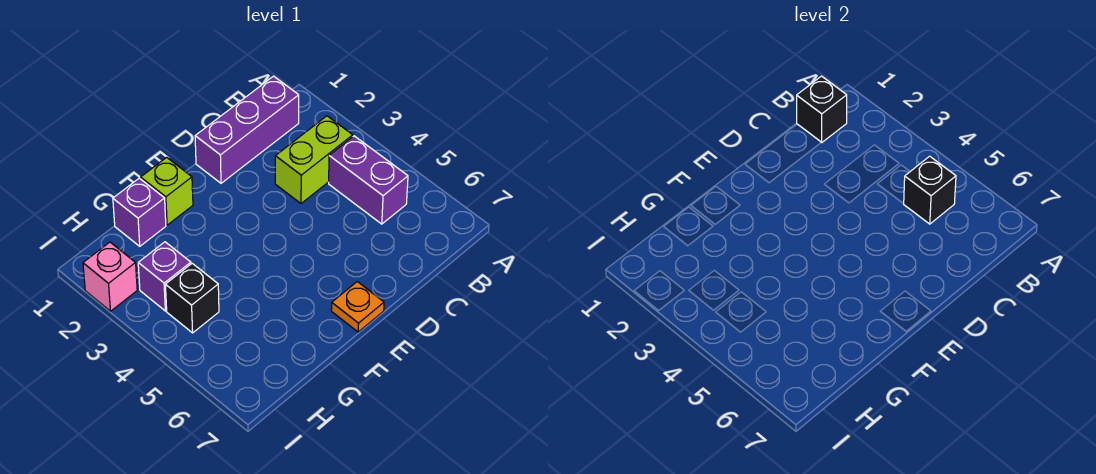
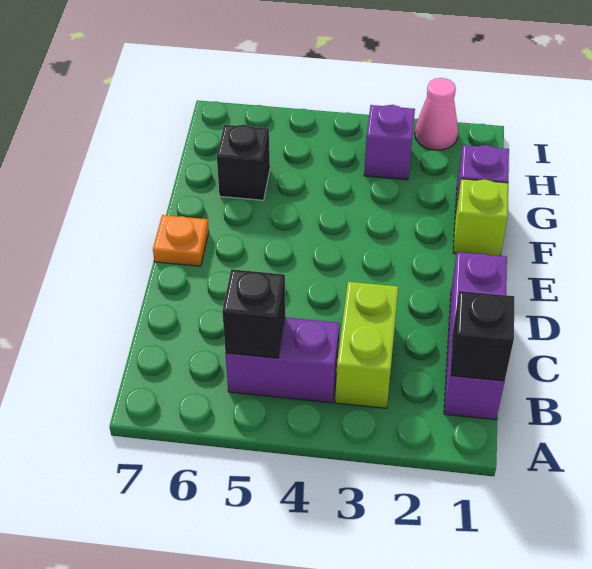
black 1x1 brick [165,263,219,333] -> black 1x1 brick moved to [217,125,270,200]
pink 1x1 brick [83,242,137,311] -> pink 1x1 cone [415,78,458,150]

